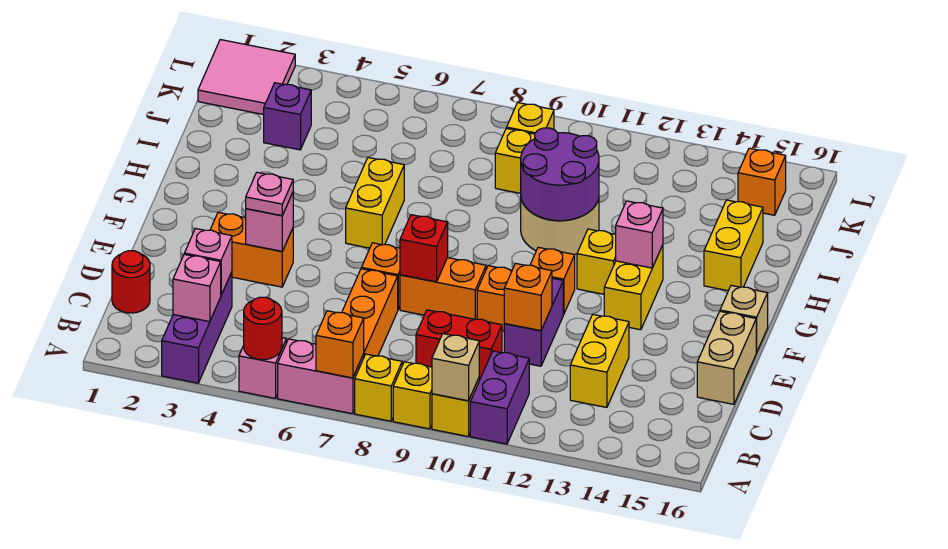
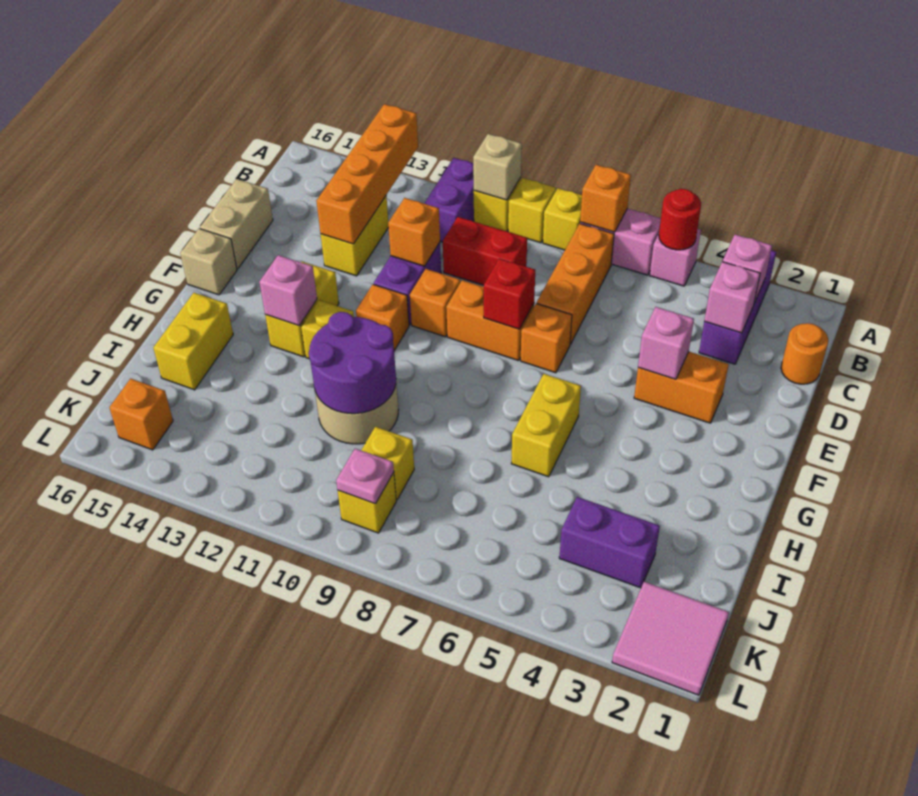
none -> orange 1x4 brick [316,104,418,244]
red 1x1 round brick [112,251,150,313] -> orange 1x1 round brick [781,323,828,384]
pink 1x1 plate [246,172,293,216] -> pink 1x1 plate moved to [336,448,394,504]
purple 1x1 brick [264,83,311,150] -> purple 1x2 brick [559,497,660,588]

